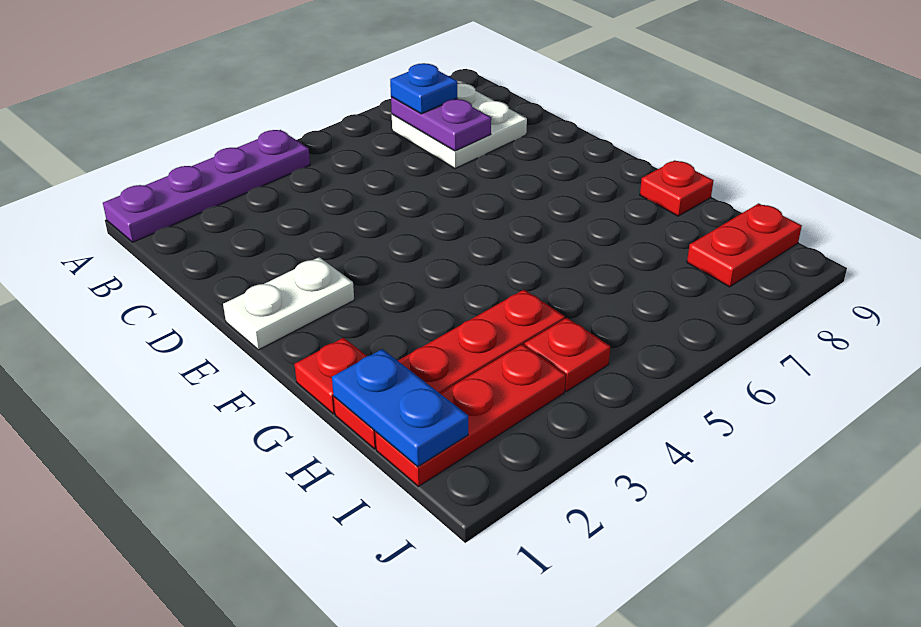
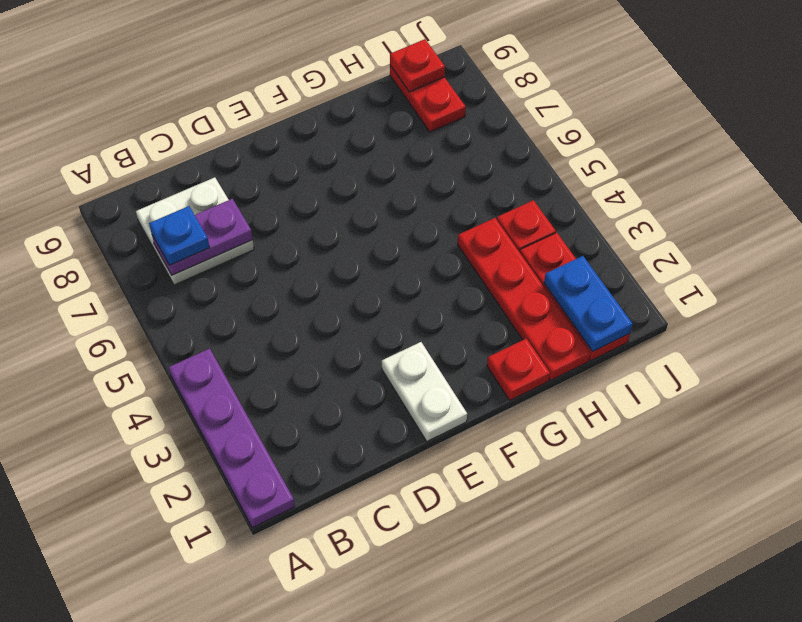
red 1x1 plate [640,160,714,216] -> red 1x1 plate moved to [390,39,445,92]
blue 1x2 plate [332,349,468,467] -> blue 1x2 plate turned to [544,256,633,351]

